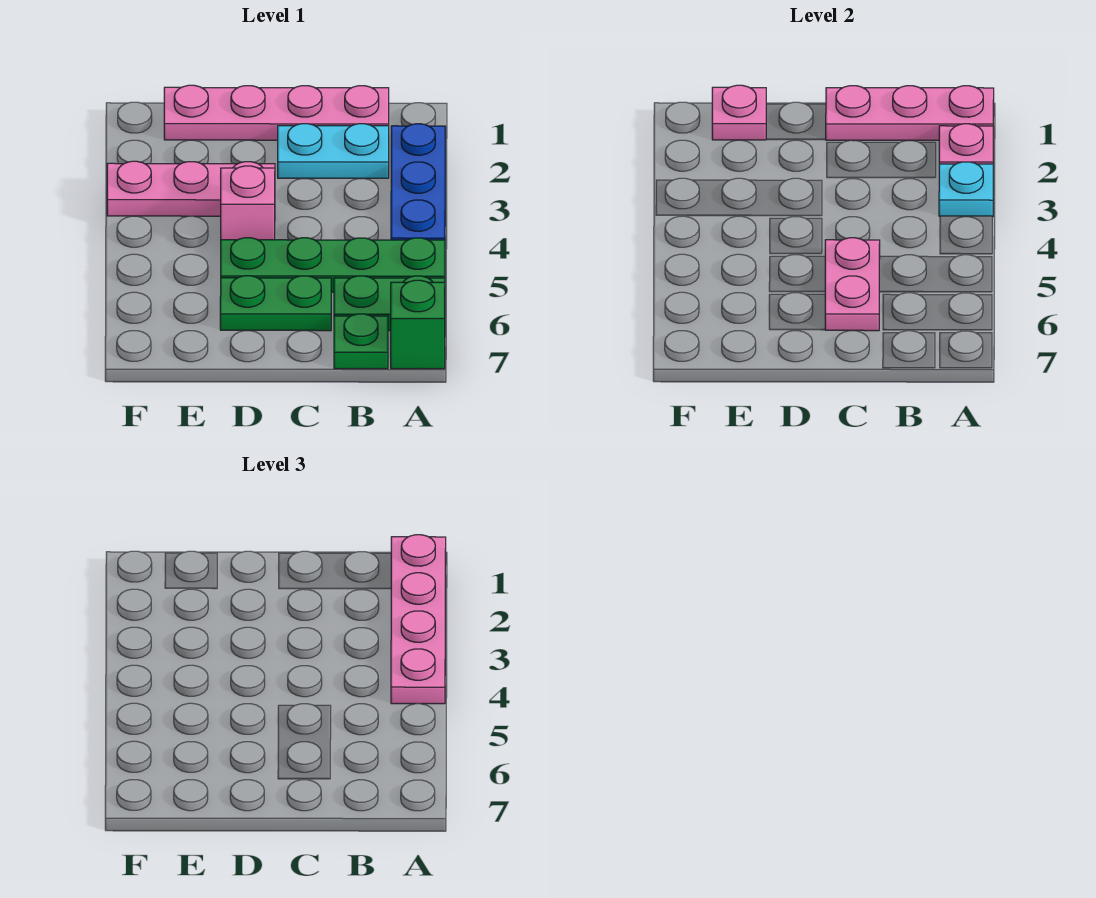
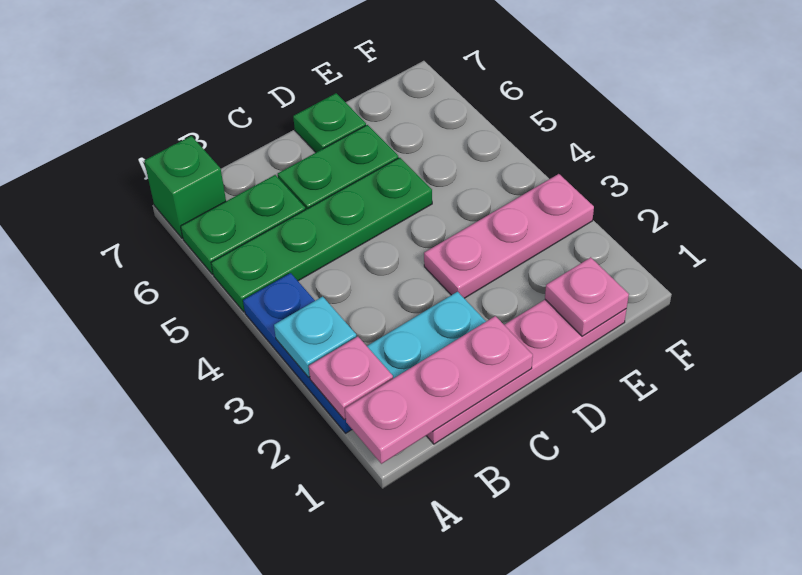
pink 1x4 plate [391,535,446,704] -> none
green 1x1 plate [334,314,388,369] -> green 1x1 plate moved to [293,93,366,152]
pink 1x2 plate [825,238,880,331] -> none
pink 1x1 brick [221,166,275,240] -> none

